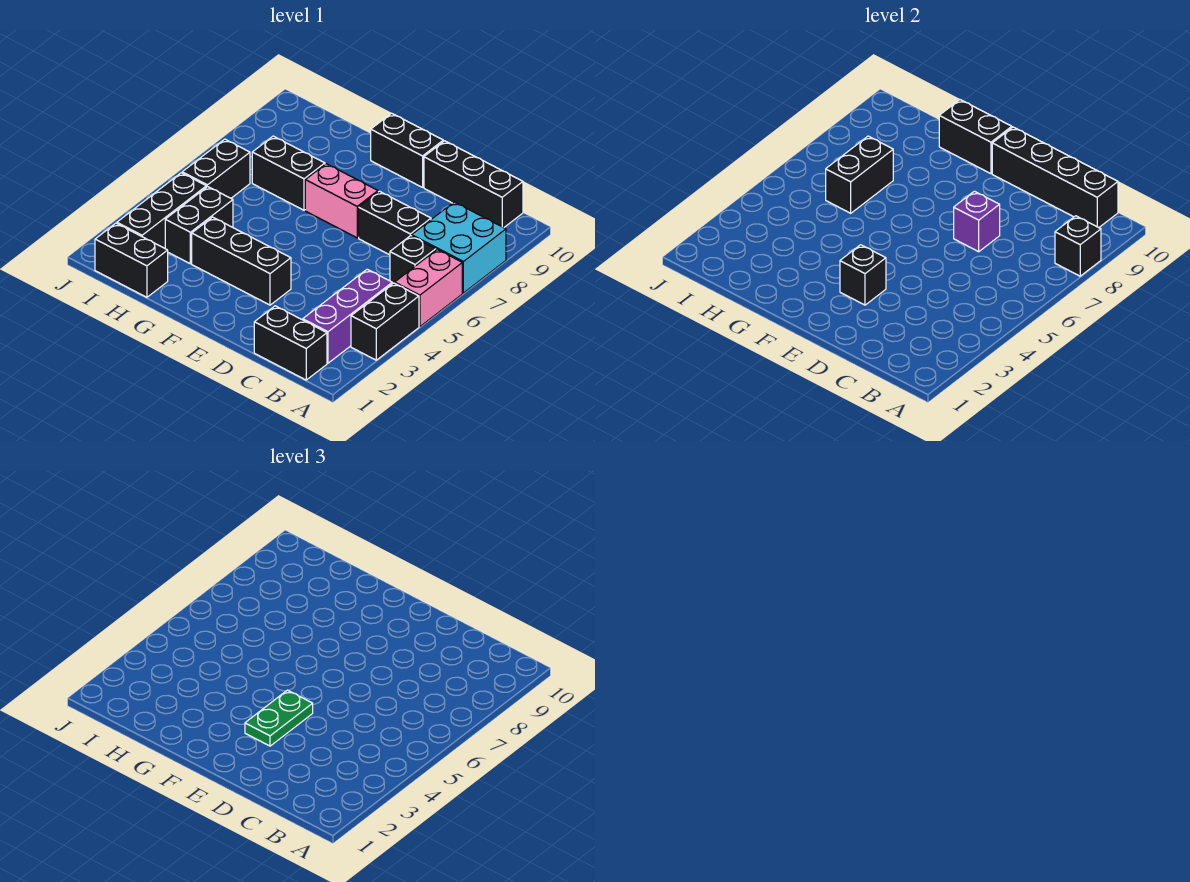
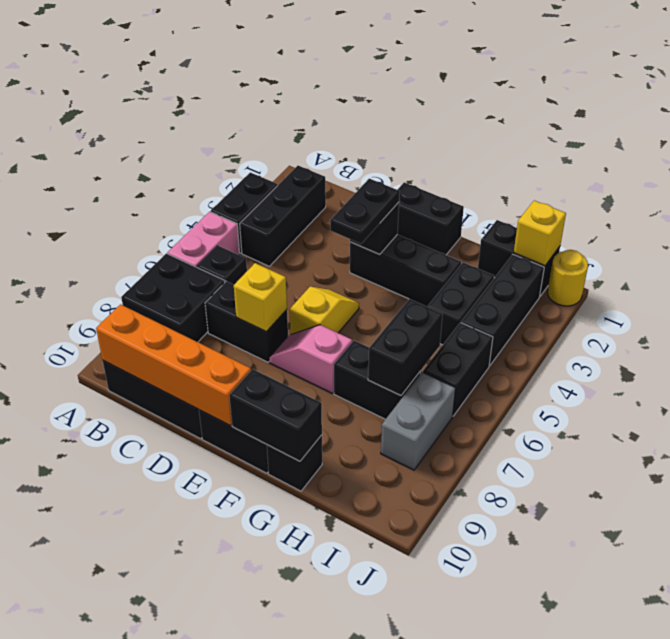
cyan 2x2 brick [412,202,506,293] -> black 2x2 brick [121,253,225,342]
black 1x1 brick [1055,216,1101,276] -> black 1x1 brick moved to [267,435,322,491]
black 1x2 brick [254,306,327,380] -> black 1x2 brick moved to [397,182,464,255]
purple 1x3 brick [303,269,392,363] -> black 1x3 brick [240,166,326,266]
black 1x4 brick [992,127,1118,228] -> orange 1x4 brick [96,304,251,426]
purple 1x1 brick [954,191,1000,252] -> yellow 1x1 brick [234,263,287,332]
green 1x2 plate [245,690,313,746] -> black 1x2 plate [330,179,400,244]
none -> yellow 1x2 slope [290,287,359,334]
pink 1x2 brick [305,164,378,238] -> pink 1x2 slope [270,325,352,393]
none -> yellow 1x1 brick [514,201,566,266]
none -> grey 1x2 brick [381,372,455,470]
none -> yellow 1x1 round brick [548,250,588,306]

